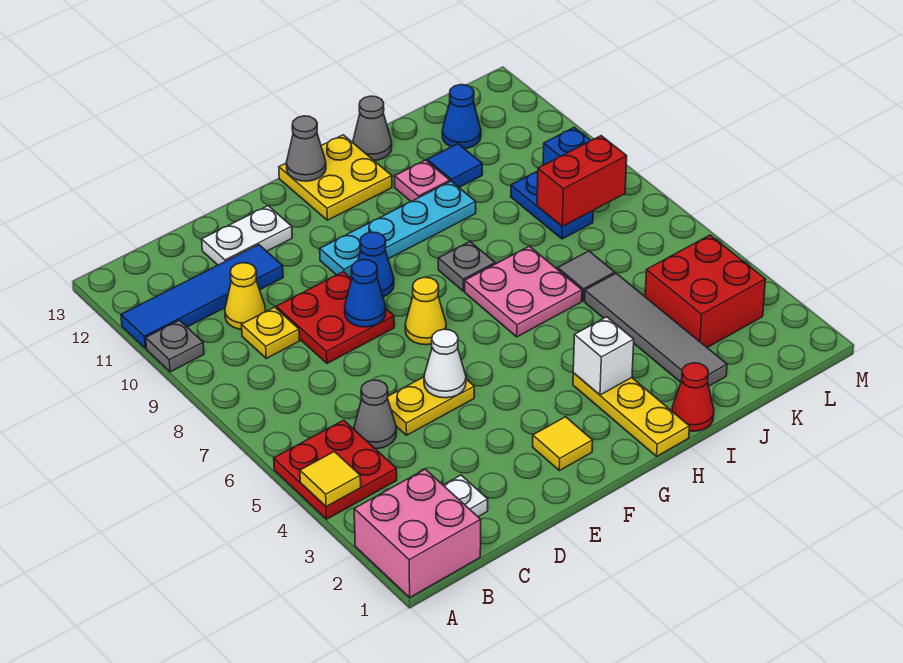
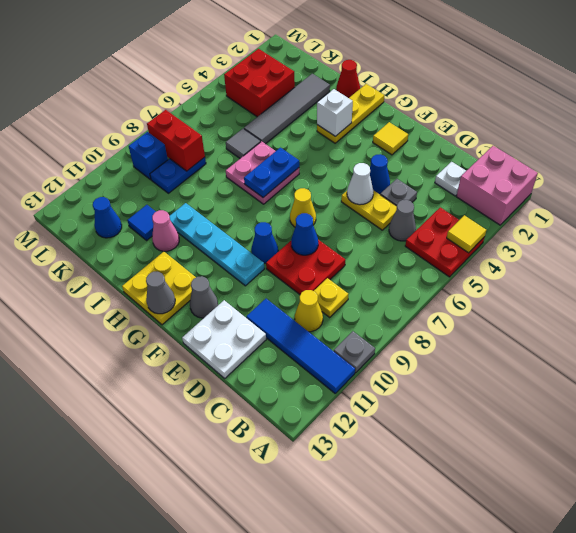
white 1x2 plate [202,206,292,265] -> white 2x2 plate [182,300,266,378]
none -> blue 1x1 cone [370,154,390,194]
none -> blue 1x2 plate [244,148,299,198]
grey 1x1 plate [438,242,495,291] -> grey 1x1 plate moved to [380,179,417,206]
pink 1x1 plate [395,160,450,202] -> pink 1x1 cone [152,210,179,251]
grey 1x1 cone [353,96,392,161] -> grey 1x1 cone moved to [190,276,218,318]

